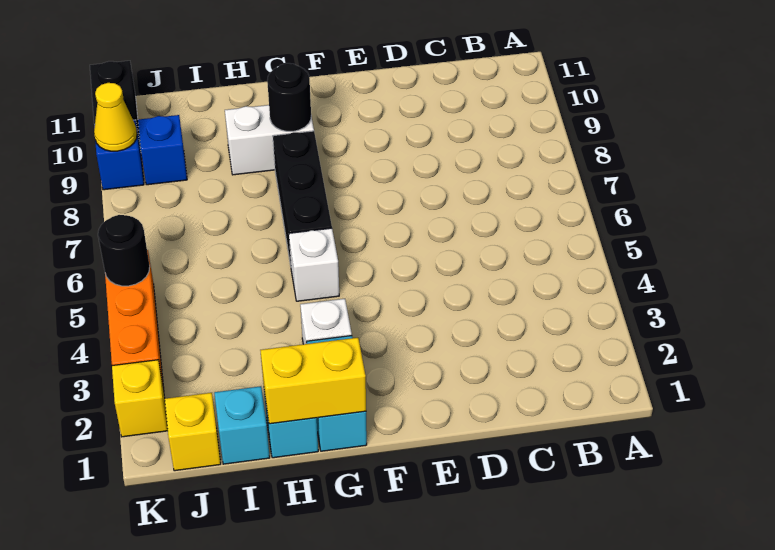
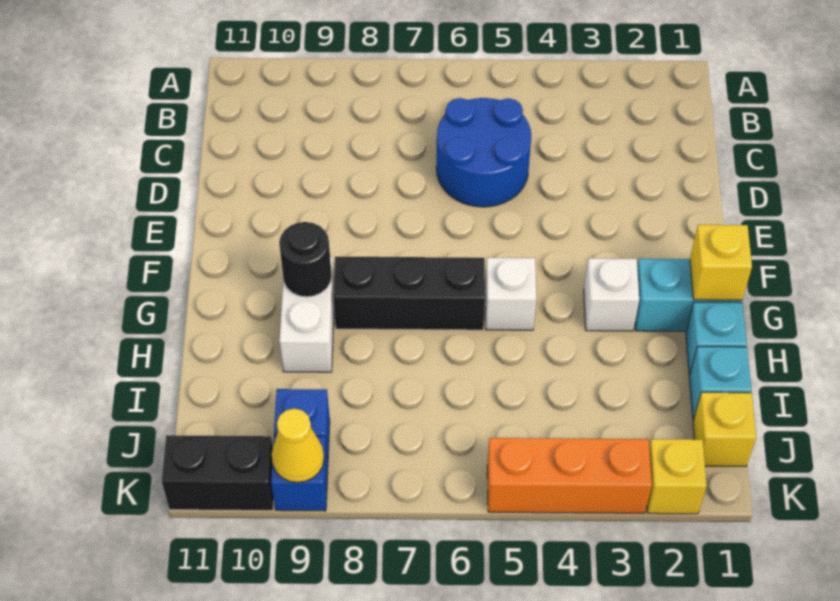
none -> blue 2x2 round brick [436,98,531,207]
yellow 1x2 brick [260,338,366,424] -> yellow 1x1 brick [690,225,752,300]
black 1x1 round brick [98,215,150,286] -> none

